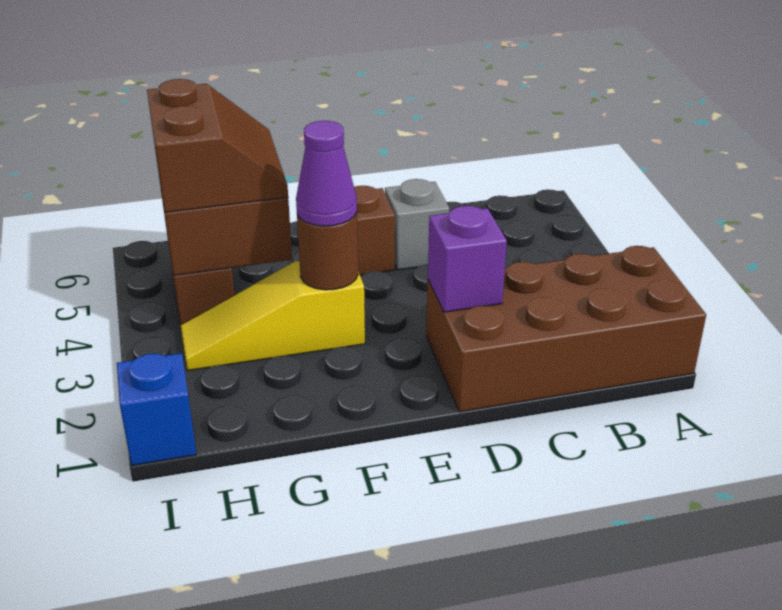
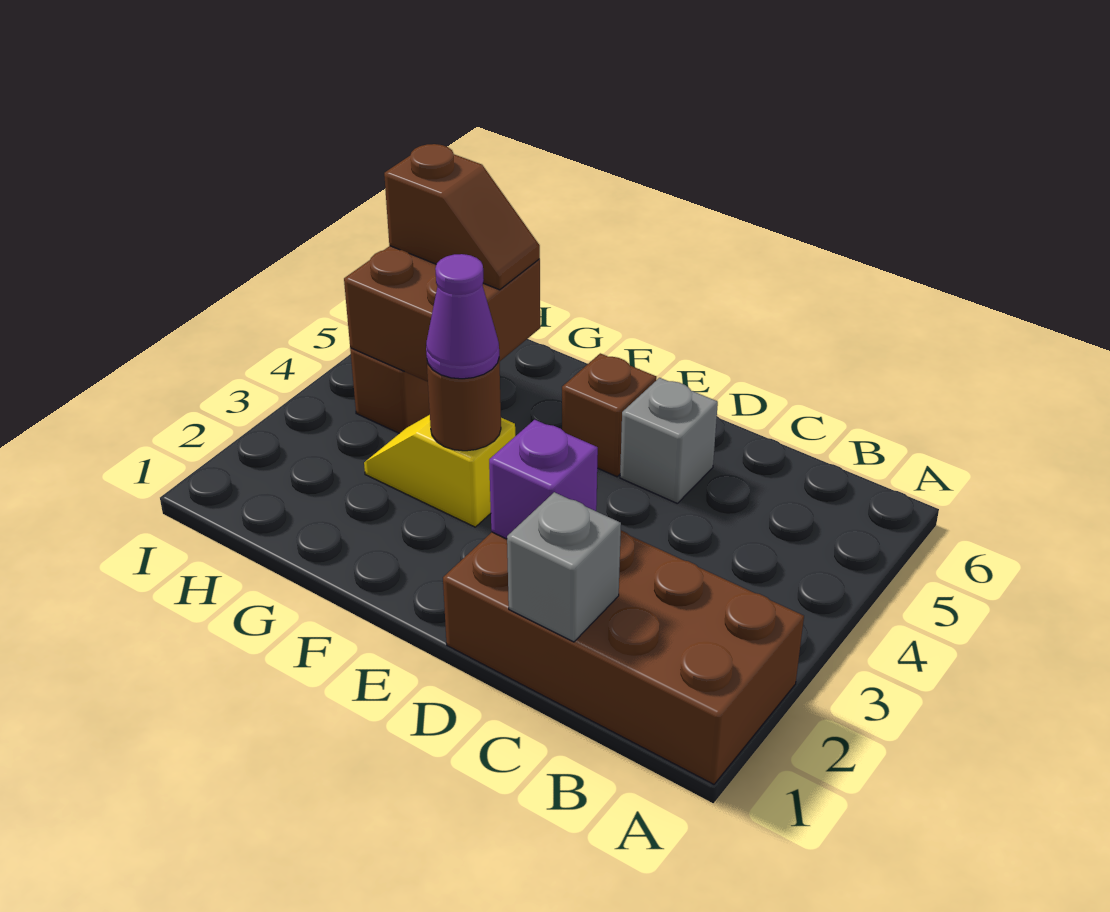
none -> grey 1x1 brick [507,492,621,642]
yellow 1x3 slope [180,261,365,371] -> yellow 1x2 slope [364,415,515,527]
brown 2x2 slope [147,79,288,212] -> brown 1x2 slope [384,144,540,290]
blue 1x1 brick [117,353,197,466] -> none

